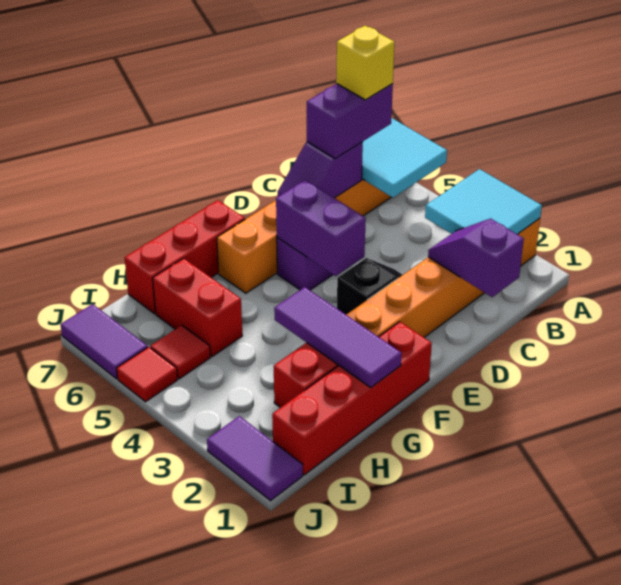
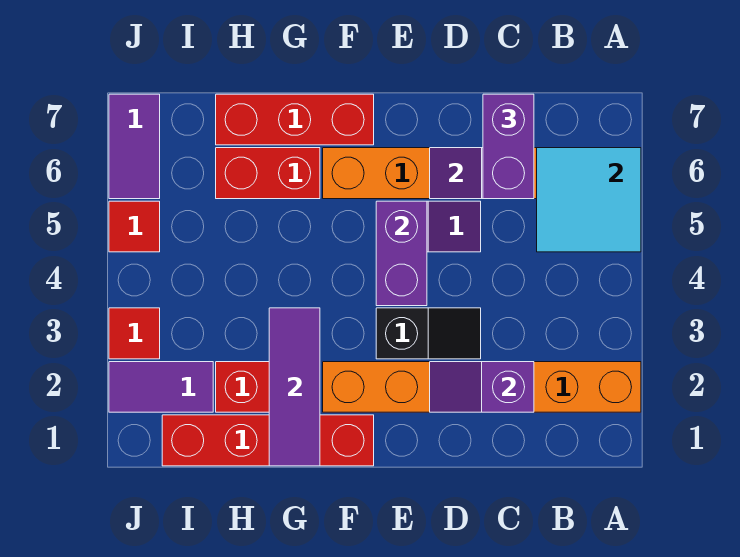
cyan 2x2 tile [425,169,542,234] -> none
purple 1x2 brick [307,84,393,159] -> purple 1x2 brick turned to [483,94,534,199]
yellow 1x1 brick [336,26,395,100] -> none
purple 1x2 slope [428,219,524,297] -> purple 1x2 slope turned to [430,362,534,412]
red 1x2 brick [153,258,242,357] -> red 1x2 brick turned to [216,148,320,199]
red 1x1 tile [150,325,211,379] -> red 1x1 tile moved to [109,308,160,359]
purple 1x2 tile [207,416,303,501] -> purple 1x2 tile turned to [109,362,213,412]

